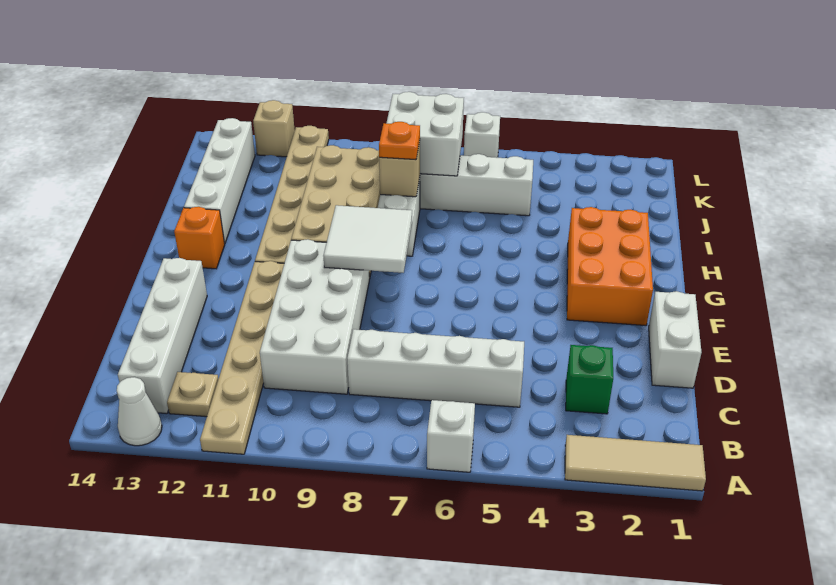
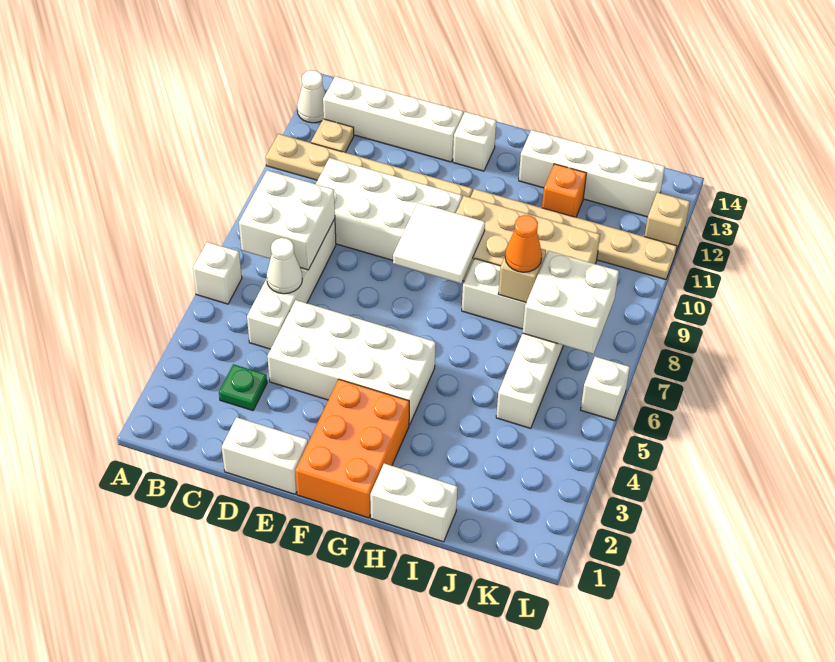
tan 1x3 tile [565,435,706,491] -> none
none -> white 2x2 brick [239,171,335,270]
green 1x1 brick [566,345,613,414] -> green 1x1 plate [219,364,267,411]
none -> white 1x1 cone [267,238,302,294]
none -> white 2x4 brick [267,300,436,425]
orange 2x3 brick [567,207,653,326] -> orange 2x3 brick turned to [295,379,409,518]
none -> white 1x1 brick [453,112,496,171]
orange 1x1 brick [174,207,225,269] -> orange 1x1 brick moved to [542,164,586,217]
none -> white 1x2 brick [370,464,458,542]
orange 1x1 plate [379,122,420,160] -> orange 1x1 cone [505,215,542,272]

